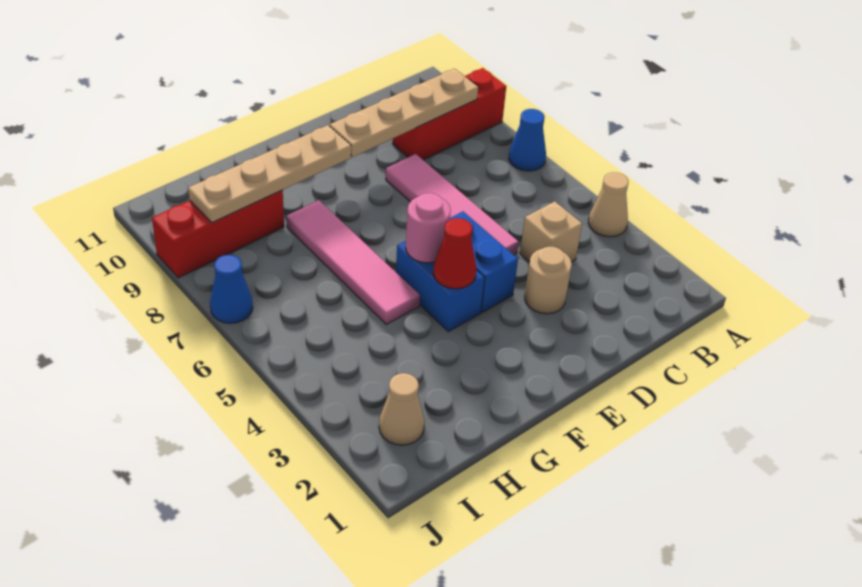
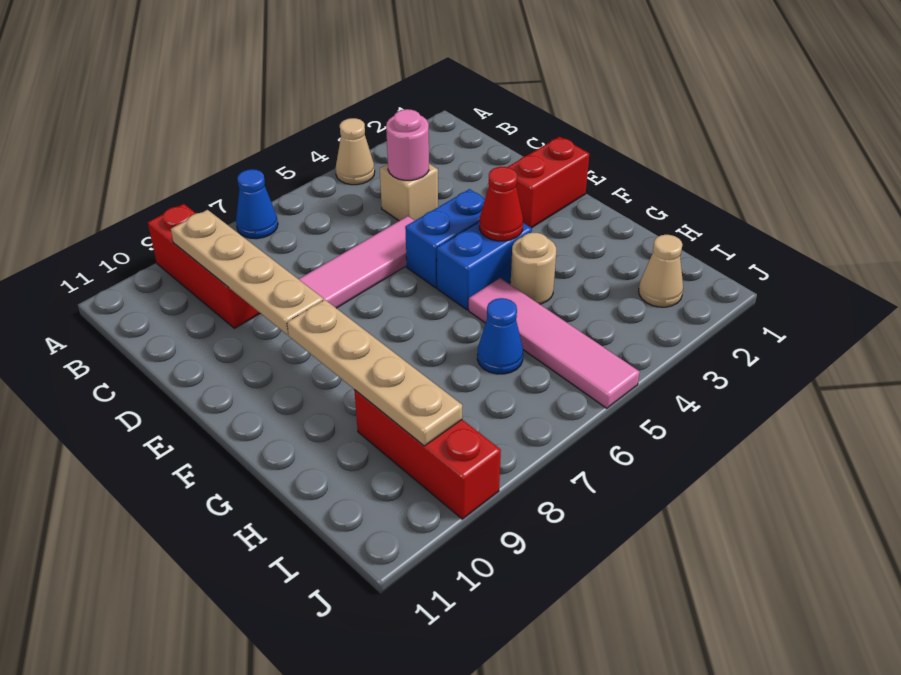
tan 1x1 round brick [525,247,572,314] -> tan 1x1 round brick moved to [511,232,556,304]
none -> red 1x2 brick [508,137,589,228]
pink 1x1 round brick [406,193,451,263] -> pink 1x1 round brick moved to [386,109,429,180]
pink 1x4 tile [286,200,420,324] -> pink 1x4 tile turned to [469,278,640,408]
blue 1x1 cone [210,255,253,323] -> blue 1x1 cone moved to [477,298,523,374]

